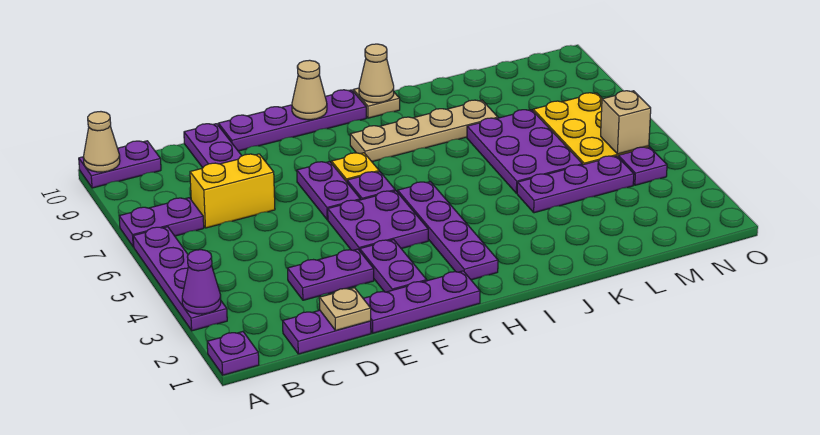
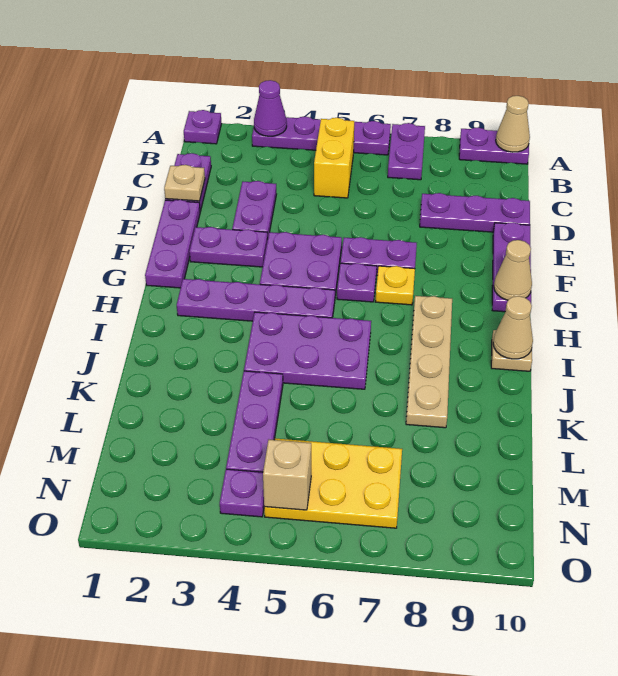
purple 1x2 plate [79,141,161,188] -> purple 1x2 plate turned to [459,128,529,164]
yellow 1x2 brick [190,154,275,228] -> yellow 1x2 brick moved to [314,118,354,198]
purple 1x4 plate [218,90,366,151] -> purple 1x3 plate [492,222,531,312]
purple 2x3 plate [467,110,582,193] -> purple 2x3 plate moved to [244,312,371,389]

